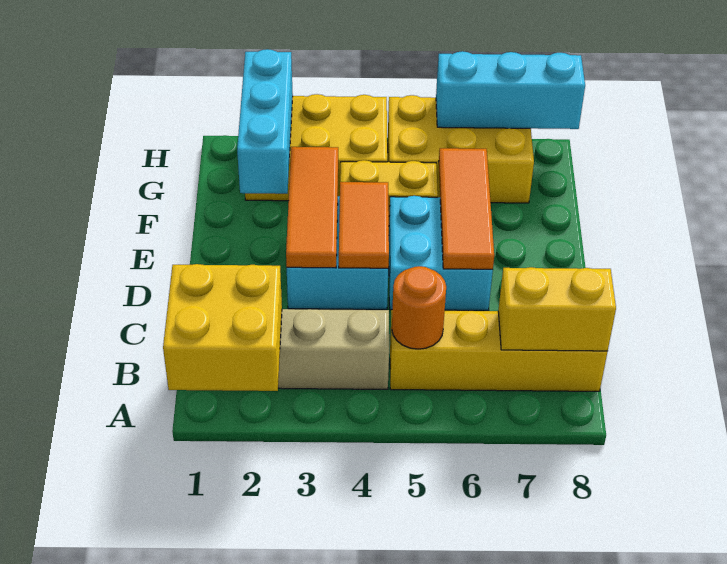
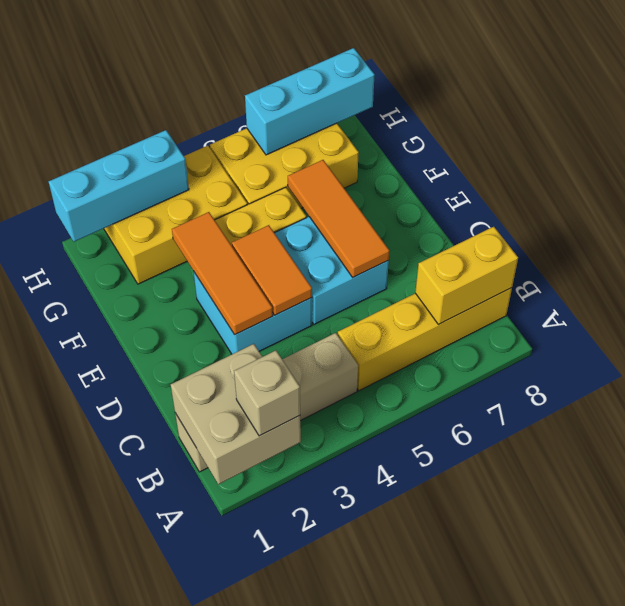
yellow 2x2 brick [163,264,282,391] -> tan 2x2 brick [171,344,301,484]
none -> tan 1x1 brick [234,350,300,436]
orange 1x1 round brick [392,266,446,349] -> none
cyan 1x3 brick [237,49,293,194] -> cyan 1x3 brick turned to [49,130,189,242]

